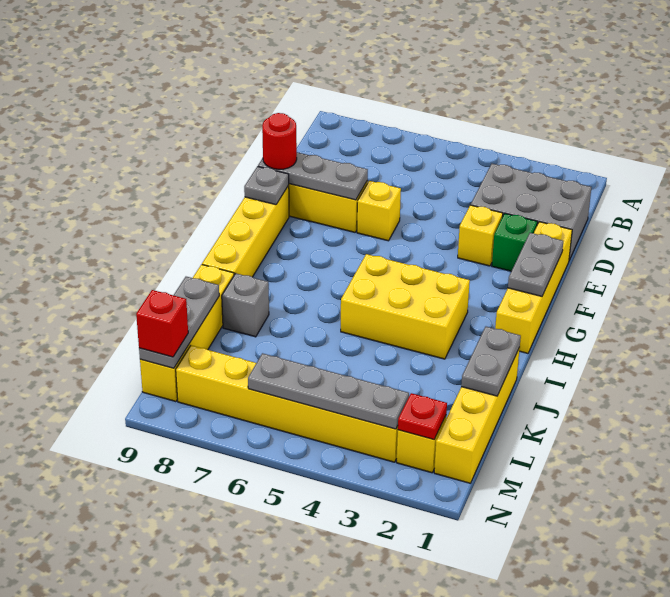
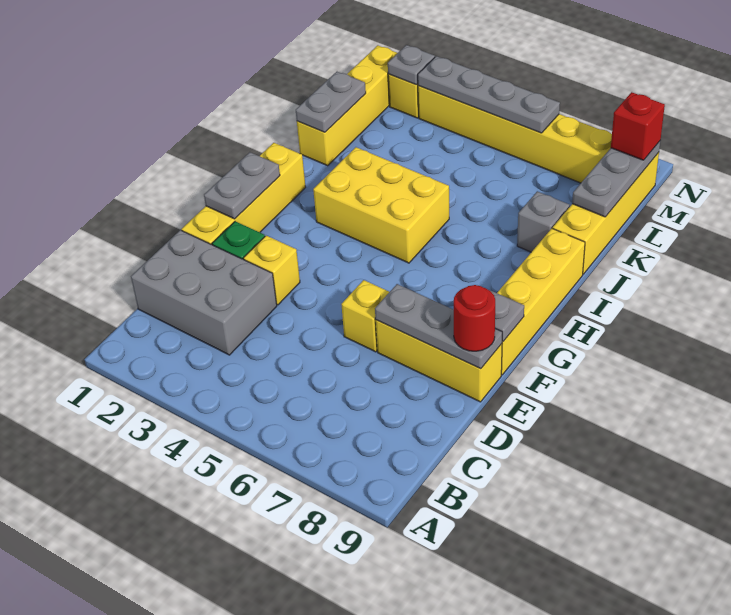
red 1x1 plate [398,393,447,440] -> grey 1x1 plate [388,45,435,85]

